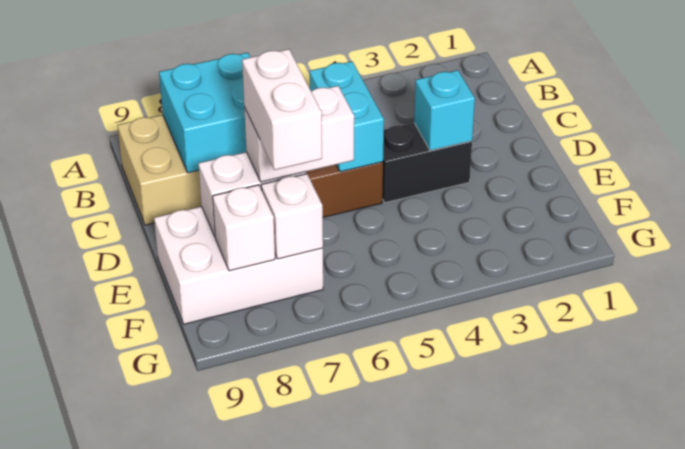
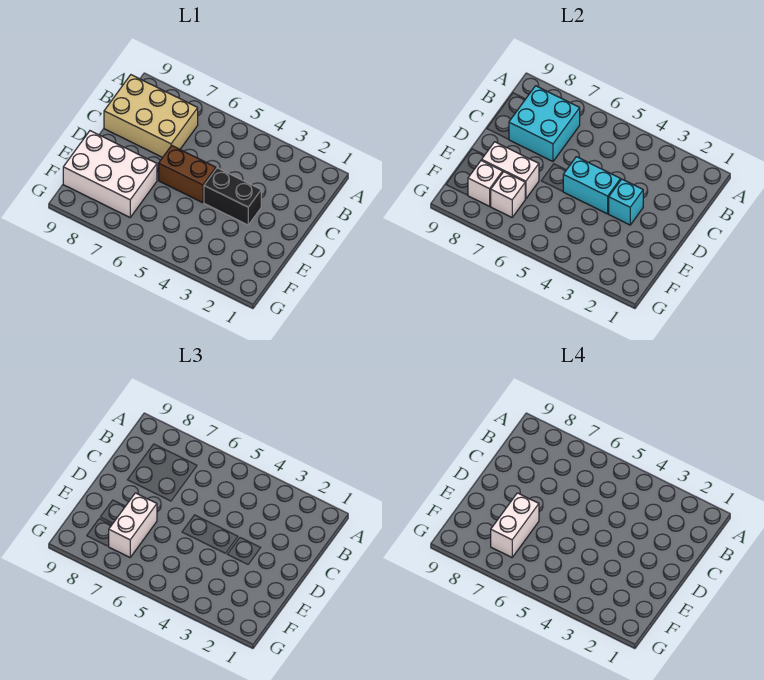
cyan 1x2 brick [310,61,384,172] -> cyan 1x2 brick turned to [563,157,621,214]
white 1x2 brick [244,86,354,182] -> white 1x2 brick turned to [109,493,157,557]

